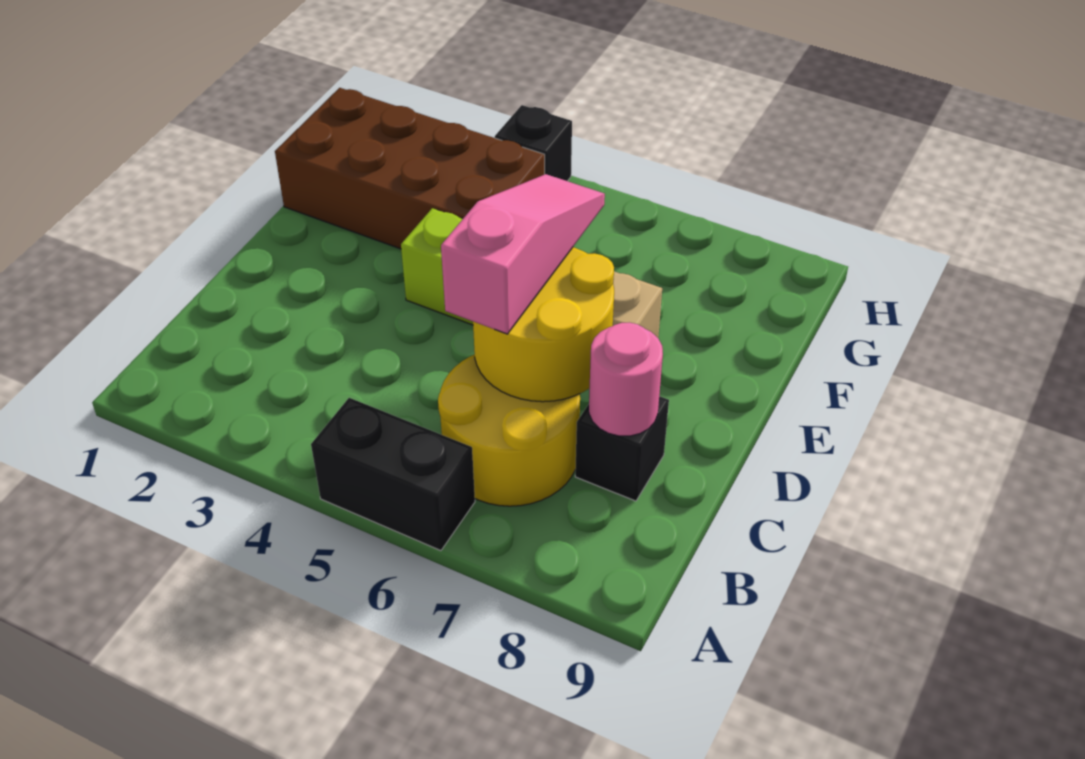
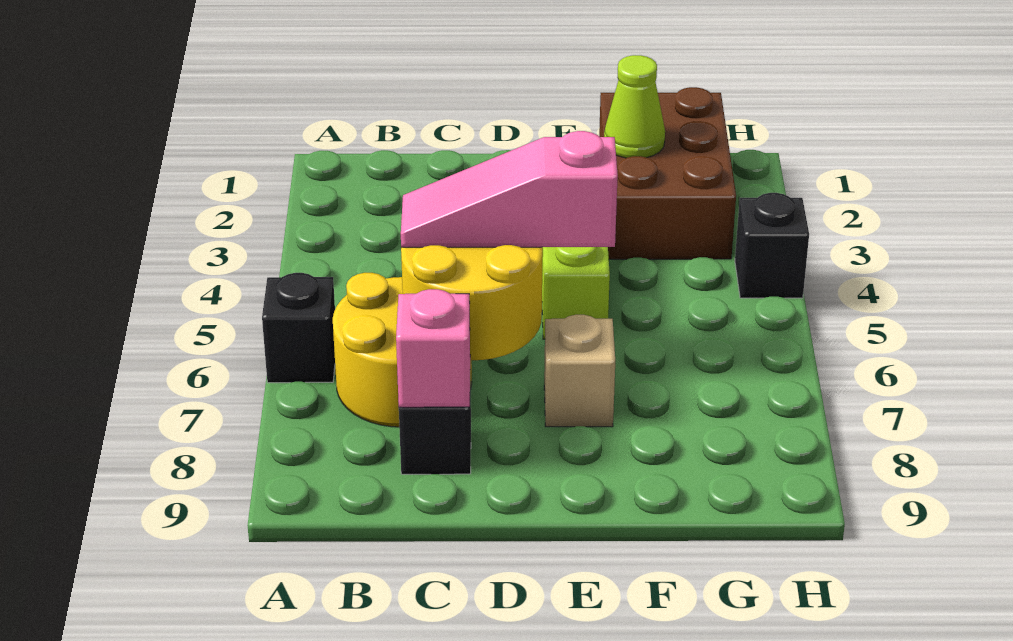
black 1x2 brick [311,398,475,551] -> black 1x1 brick [262,273,335,383]
pink 1x3 slope [441,174,605,334] -> pink 1x3 slope turned to [401,131,618,247]
pink 1x1 round brick [589,322,663,436] -> pink 1x1 brick [396,289,470,407]
brown 2x4 brick [275,88,545,249] -> brown 2x3 brick [599,87,736,259]
none -> lime 1x1 cone [604,55,665,158]

